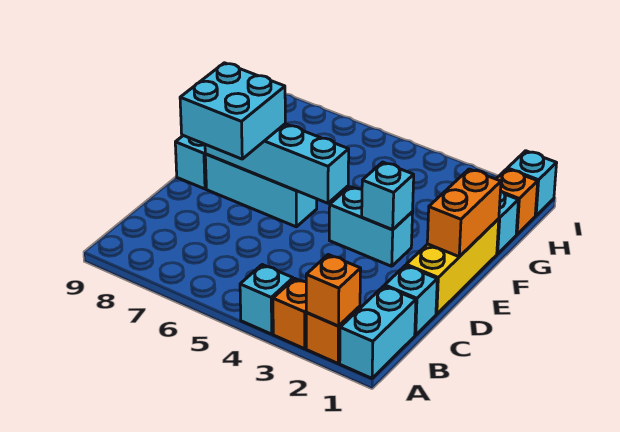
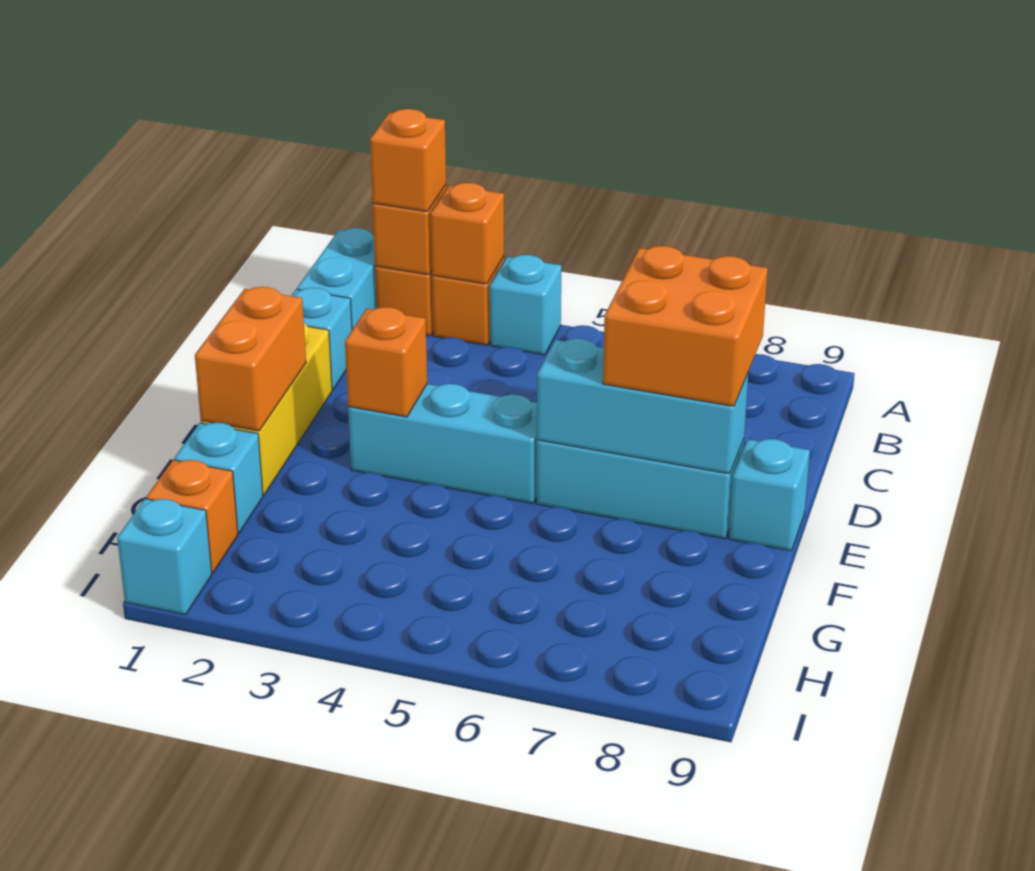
none -> orange 1x1 brick [370,109,446,212]
none -> orange 1x1 brick [431,183,504,284]
cyan 2x2 brick [180,63,285,159] -> orange 2x2 brick [603,246,768,406]
cyan 1x2 brick [329,187,413,266] -> cyan 1x3 brick [348,384,537,503]
cyan 1x1 brick [362,162,414,230] -> orange 1x1 brick [345,307,427,417]
cyan 1x4 brick [205,124,349,203] -> cyan 1x3 brick [537,339,748,474]

